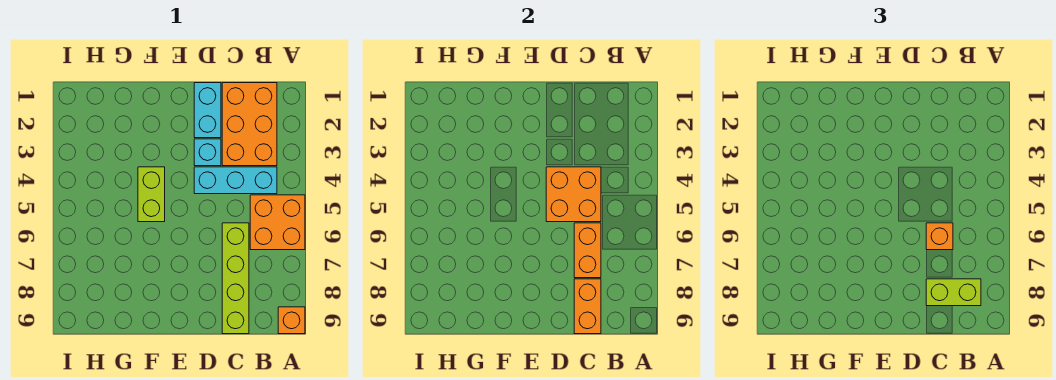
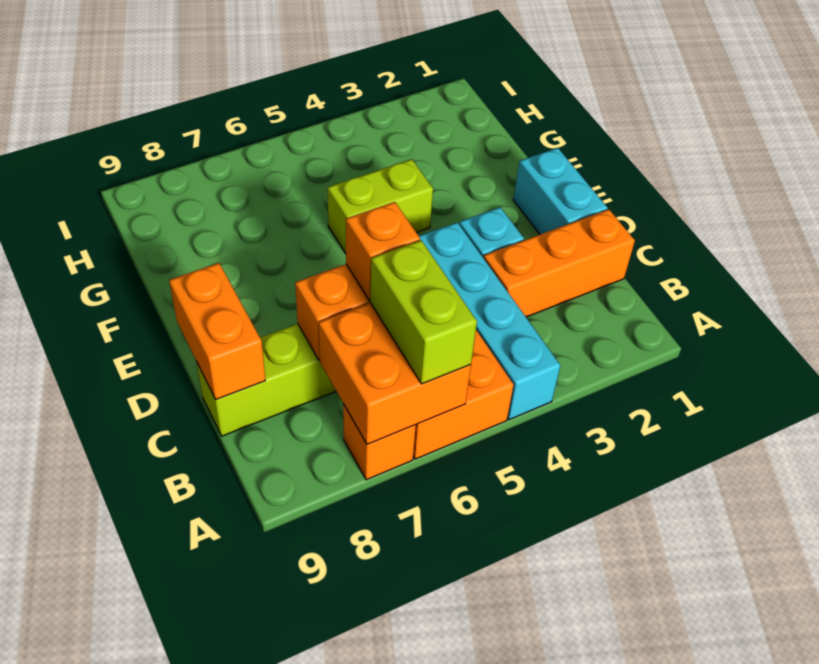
orange 1x1 brick [278,307,305,334] -> orange 1x1 brick moved to [343,404,416,480]
orange 2x3 brick [222,83,277,166] -> orange 1x3 brick [484,209,635,317]
cyan 1x3 brick [194,167,277,194] -> cyan 1x4 brick [419,222,560,420]
lime 1x2 brick [926,279,981,306] -> lime 1x2 brick moved to [370,240,477,384]
orange 2x2 brick [546,167,601,222] -> orange 2x2 brick moved to [319,303,471,444]
orange 1x2 brick [574,279,601,334] -> orange 1x2 brick turned to [169,263,265,400]
cyan 1x2 brick [194,83,221,138] -> cyan 1x2 brick turned to [513,148,608,234]

